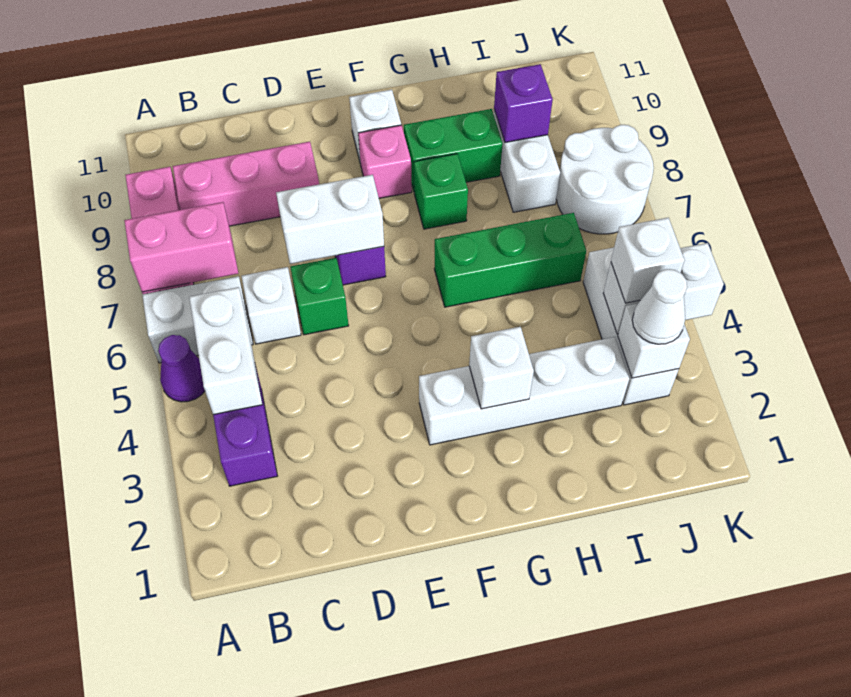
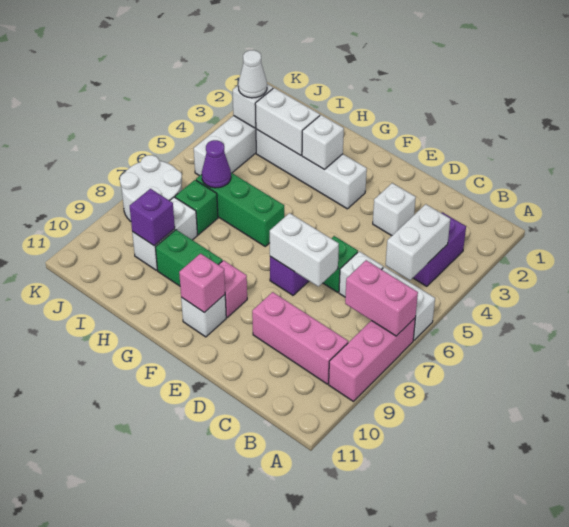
purple 1x1 cone [158,335,205,402] -> purple 1x1 cone moved to [202,140,231,188]
none -> pink 1x1 brick [179,254,225,313]
green 1x1 brick [414,154,468,229] -> green 1x1 brick moved to [175,180,218,235]
white 1x2 brick [603,243,724,334] -> white 1x2 brick moved to [255,88,320,155]
white 1x1 brick [611,218,684,303] -> white 1x1 brick moved to [373,183,416,236]

